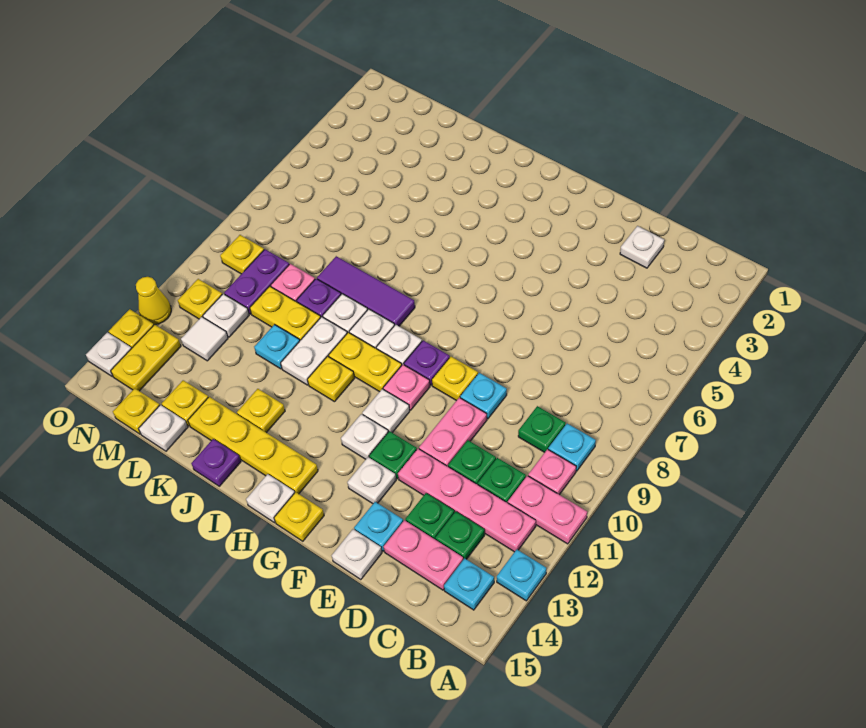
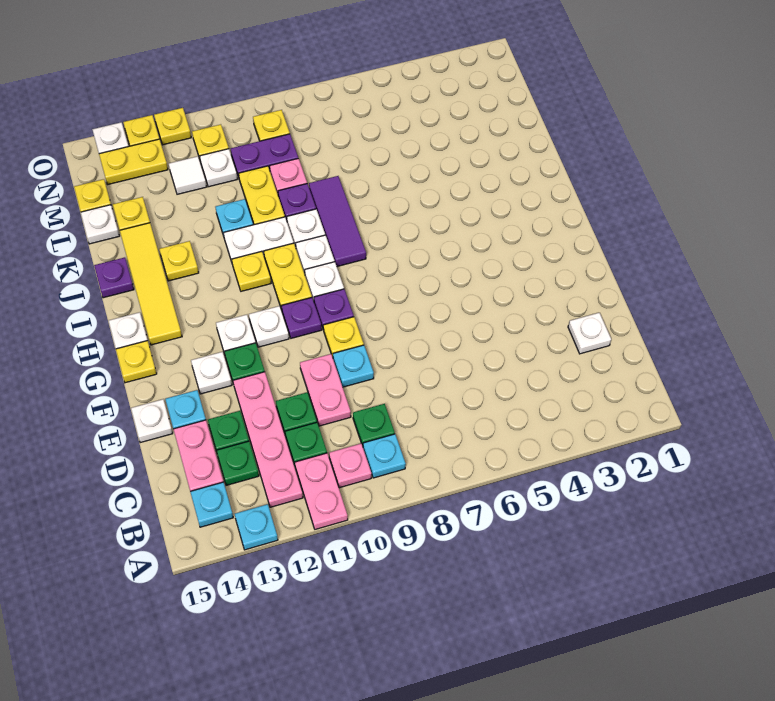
pink 1x2 plate [419,398,487,466] -> pink 1x2 plate turned to [300,354,351,426]
pink 1x1 plate [383,365,430,410] -> purple 1x1 plate [282,298,322,338]
yellow 1x4 plate [188,397,318,494] -> yellow 1x4 tile [120,223,182,345]
yellow 1x1 cone [136,277,171,325] -> yellow 1x1 plate [154,108,191,145]

